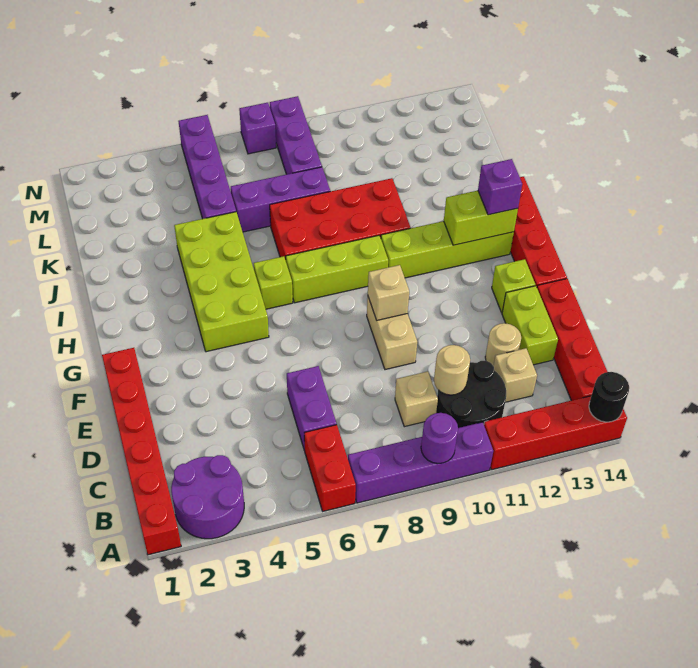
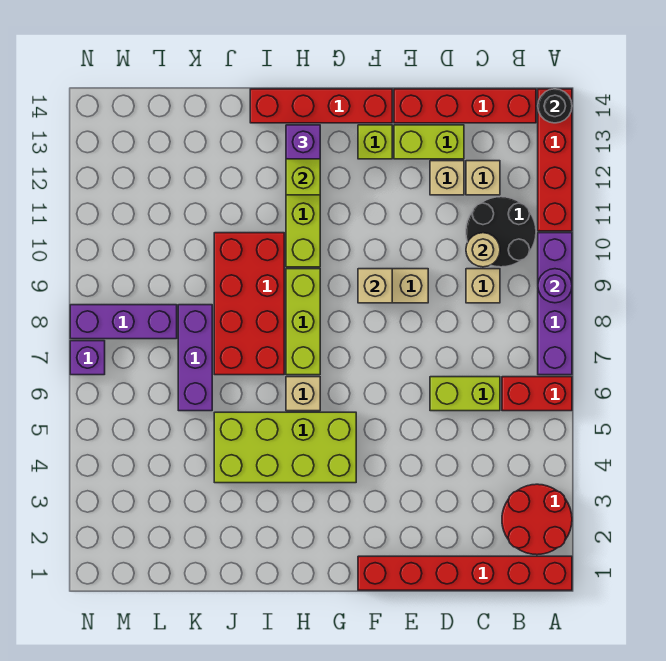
purple 2x2 round brick [171,455,244,539] -> red 2x2 round brick [502,484,572,555]
purple 1x2 brick [287,366,337,450] -> lime 1x2 brick [430,377,500,411]
tan 1x1 round brick [485,323,521,366] -> tan 1x1 brick [430,161,464,195]
lime 1x1 brick [254,256,293,309] -> tan 1x1 brick [286,377,320,411]
purple 1x4 brick [179,115,236,219] -> none

